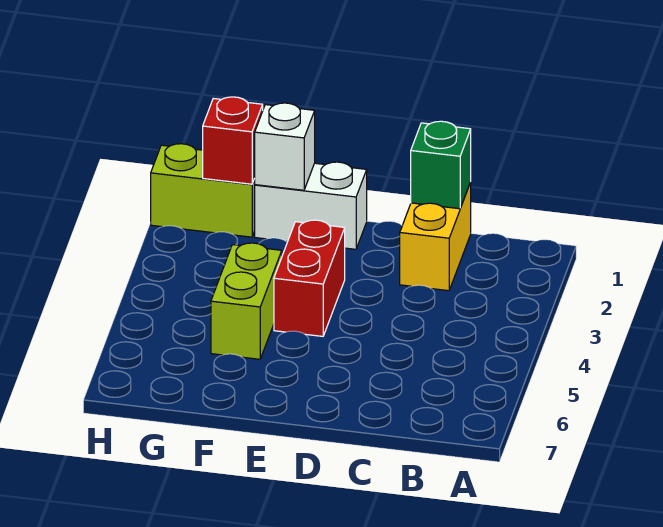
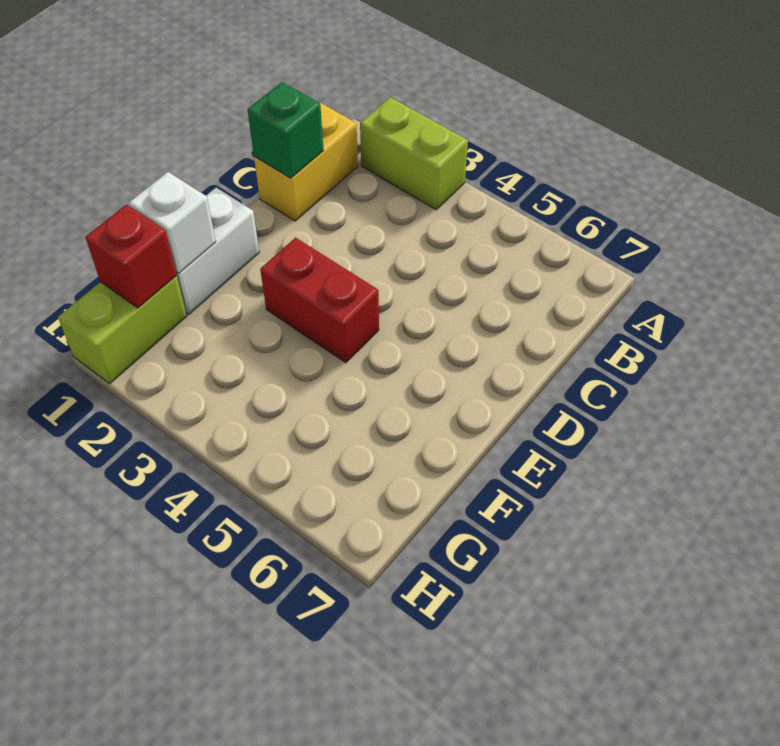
yellow 1x2 brick [400,183,471,291] -> yellow 1x2 brick turned to [254,103,358,221]
lime 1x2 brick [211,243,282,359] -> lime 1x2 brick moved to [360,97,468,210]

